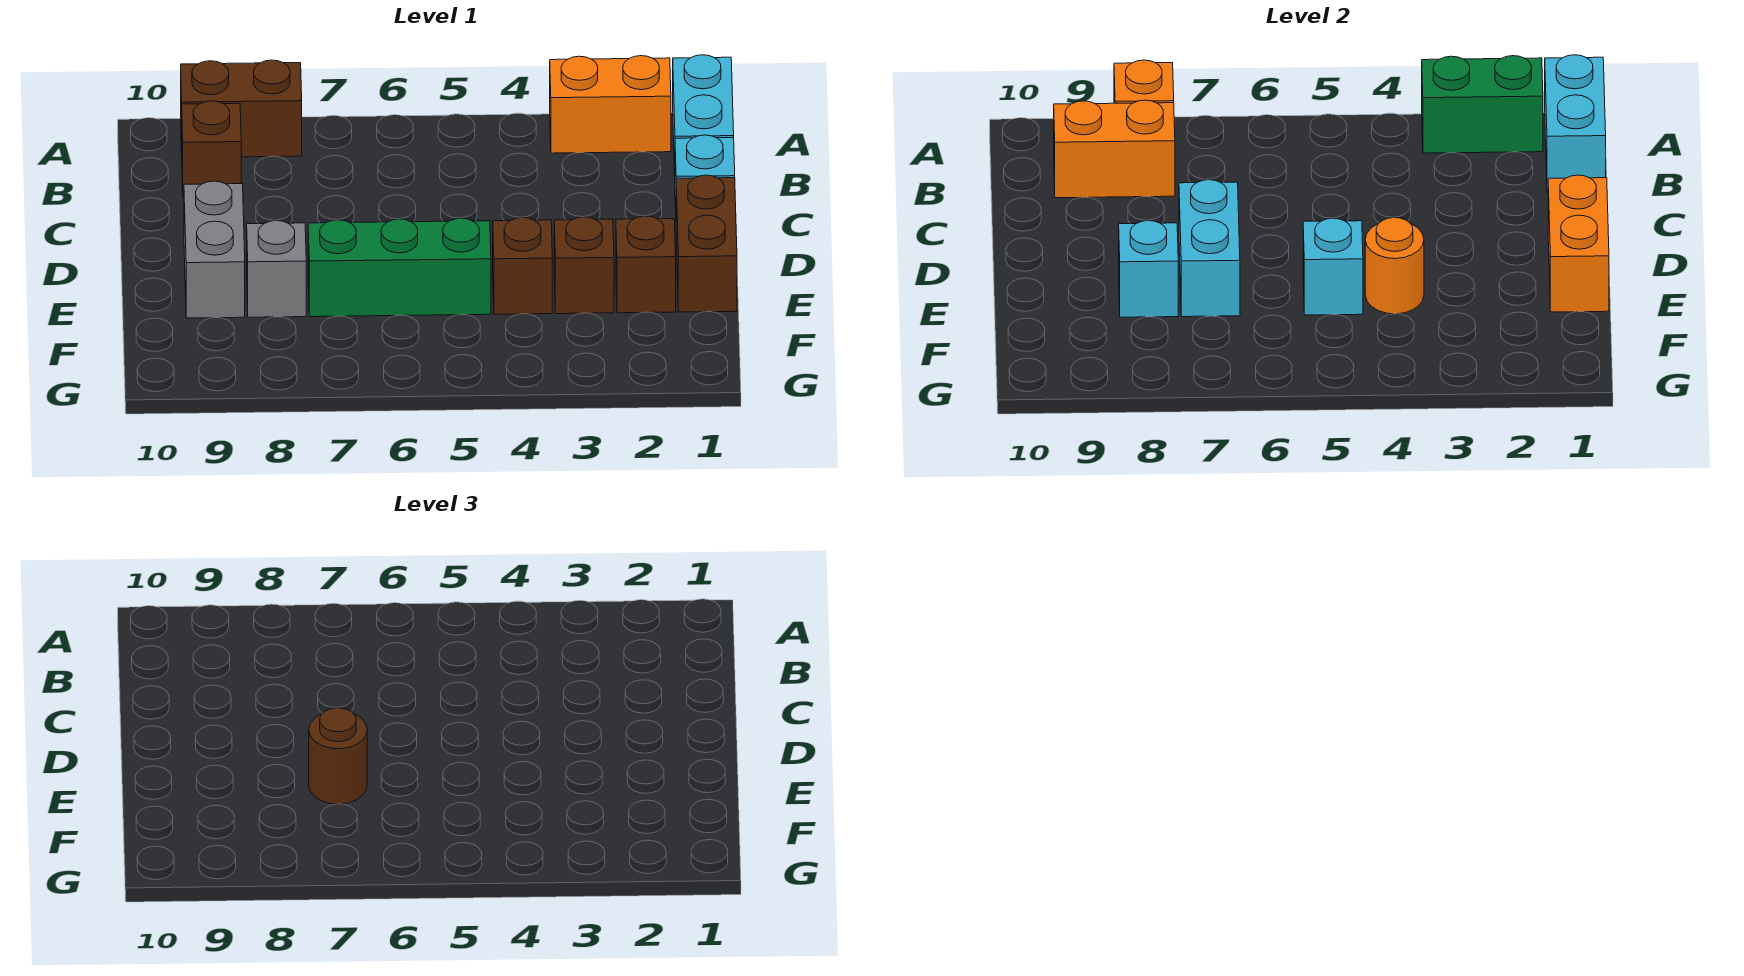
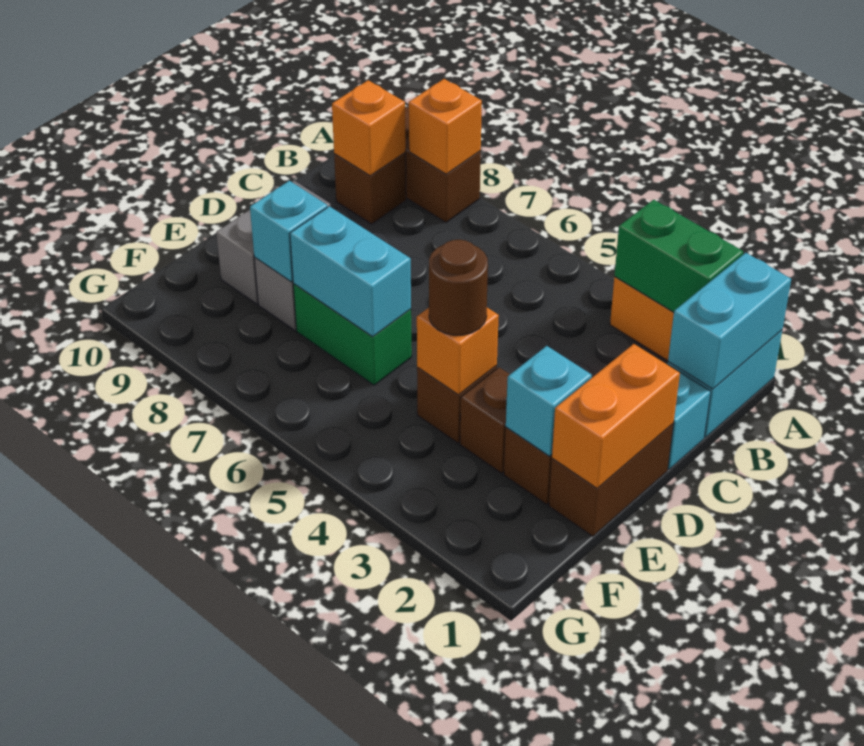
orange 1x2 brick [1054,100,1175,198] -> orange 1x1 brick [332,80,406,176]
cyan 1x2 brick [1179,180,1240,317] -> cyan 1x2 brick turned to [290,206,411,337]
orange 1x1 round brick [1365,218,1424,314] -> orange 1x1 brick [417,308,499,395]
green 1x3 brick [308,218,491,317] -> green 1x2 brick [293,284,412,385]
cyan 1x1 brick [1303,218,1363,315] -> cyan 1x1 brick moved to [506,346,592,456]
brown 1x1 round brick [309,708,367,804] -> brown 1x1 round brick moved to [429,240,488,335]

